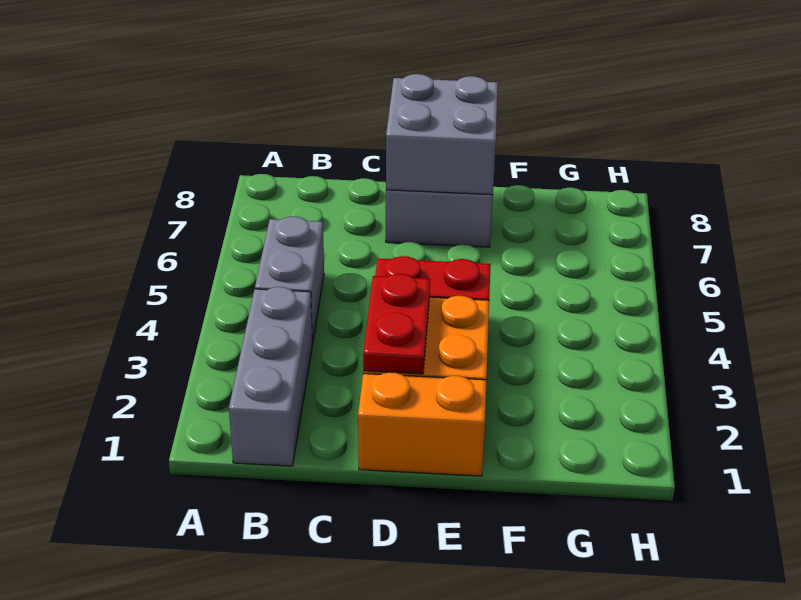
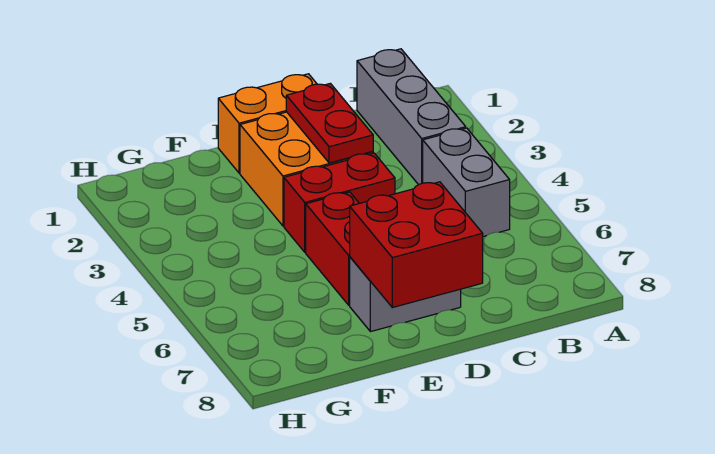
grey 2x2 brick [386,74,498,195] -> red 2x2 brick [350,182,483,308]
none -> red 1x2 brick [306,192,359,305]

